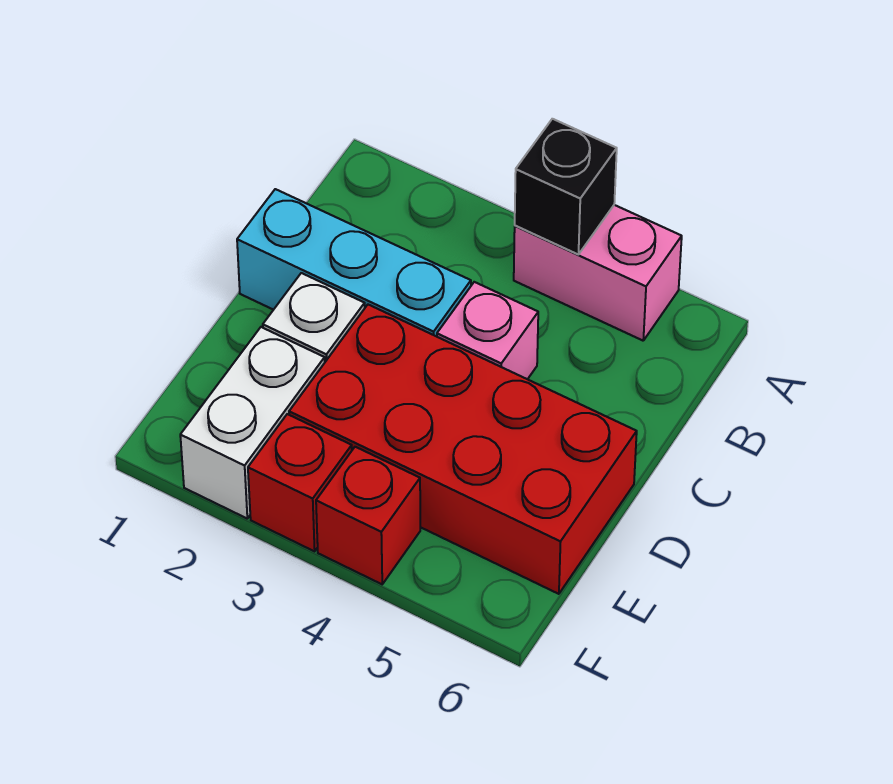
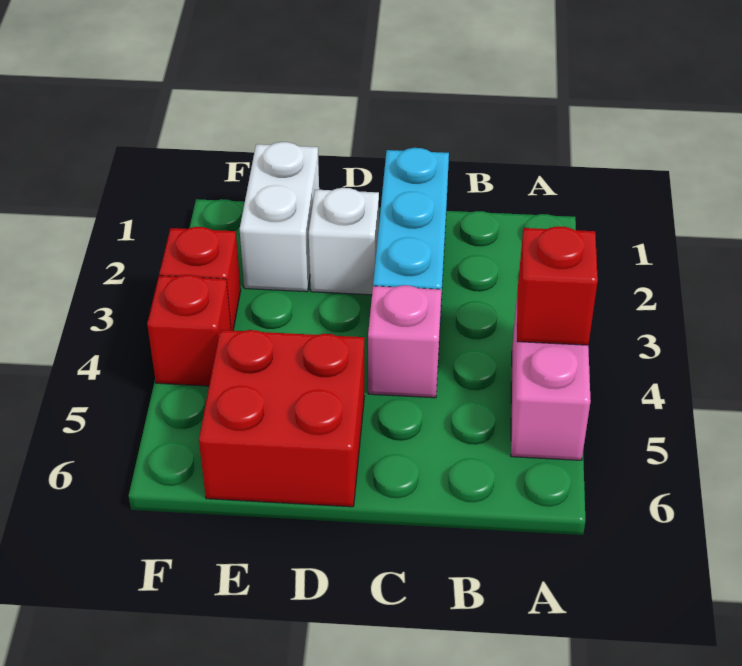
black 1x1 brick [515,119,617,255] -> red 1x1 brick [517,226,598,345]
red 2x4 brick [289,305,637,594] -> red 2x2 brick [199,330,365,507]
white 1x2 brick [180,327,325,518] -> white 1x2 brick turned to [240,142,319,292]

